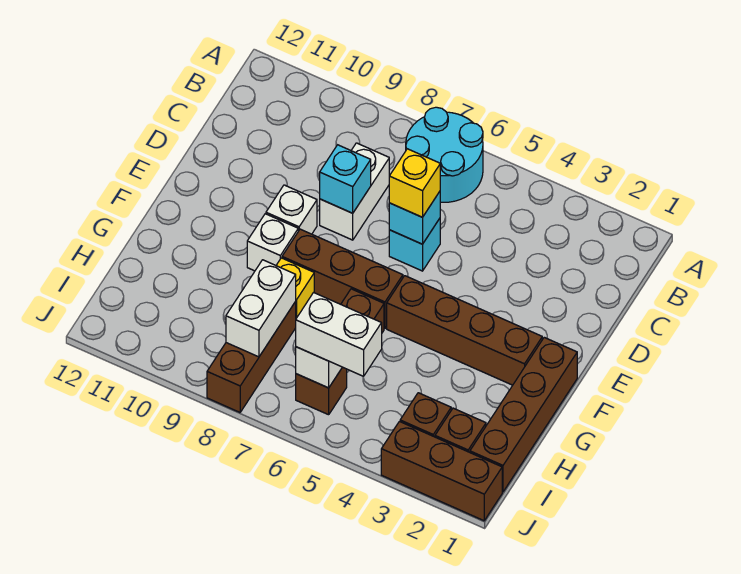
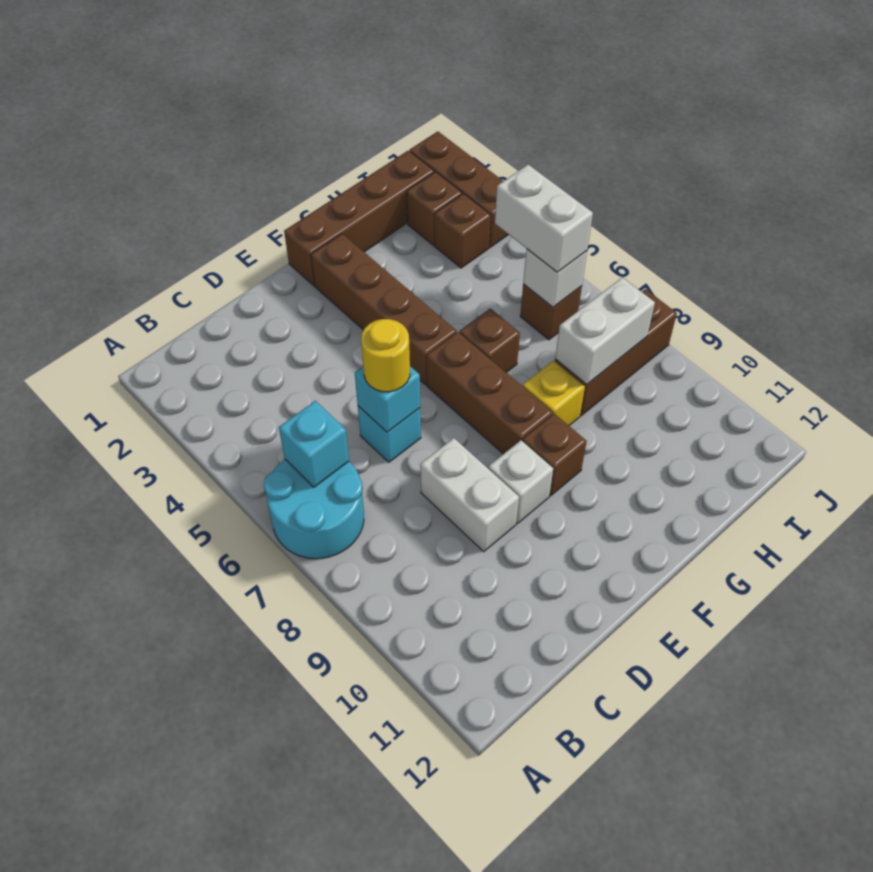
white 1x2 brick [320,143,389,240] -> white 1x2 brick turned to [420,438,519,552]
yellow 1x1 brick [389,149,440,217] -> yellow 1x1 round brick [361,319,410,392]
cyan 1x1 brick [320,145,371,213] -> cyan 1x1 brick moved to [279,401,349,487]
white 1x1 brick [247,214,298,271] -> brown 1x1 brick [522,414,587,496]

